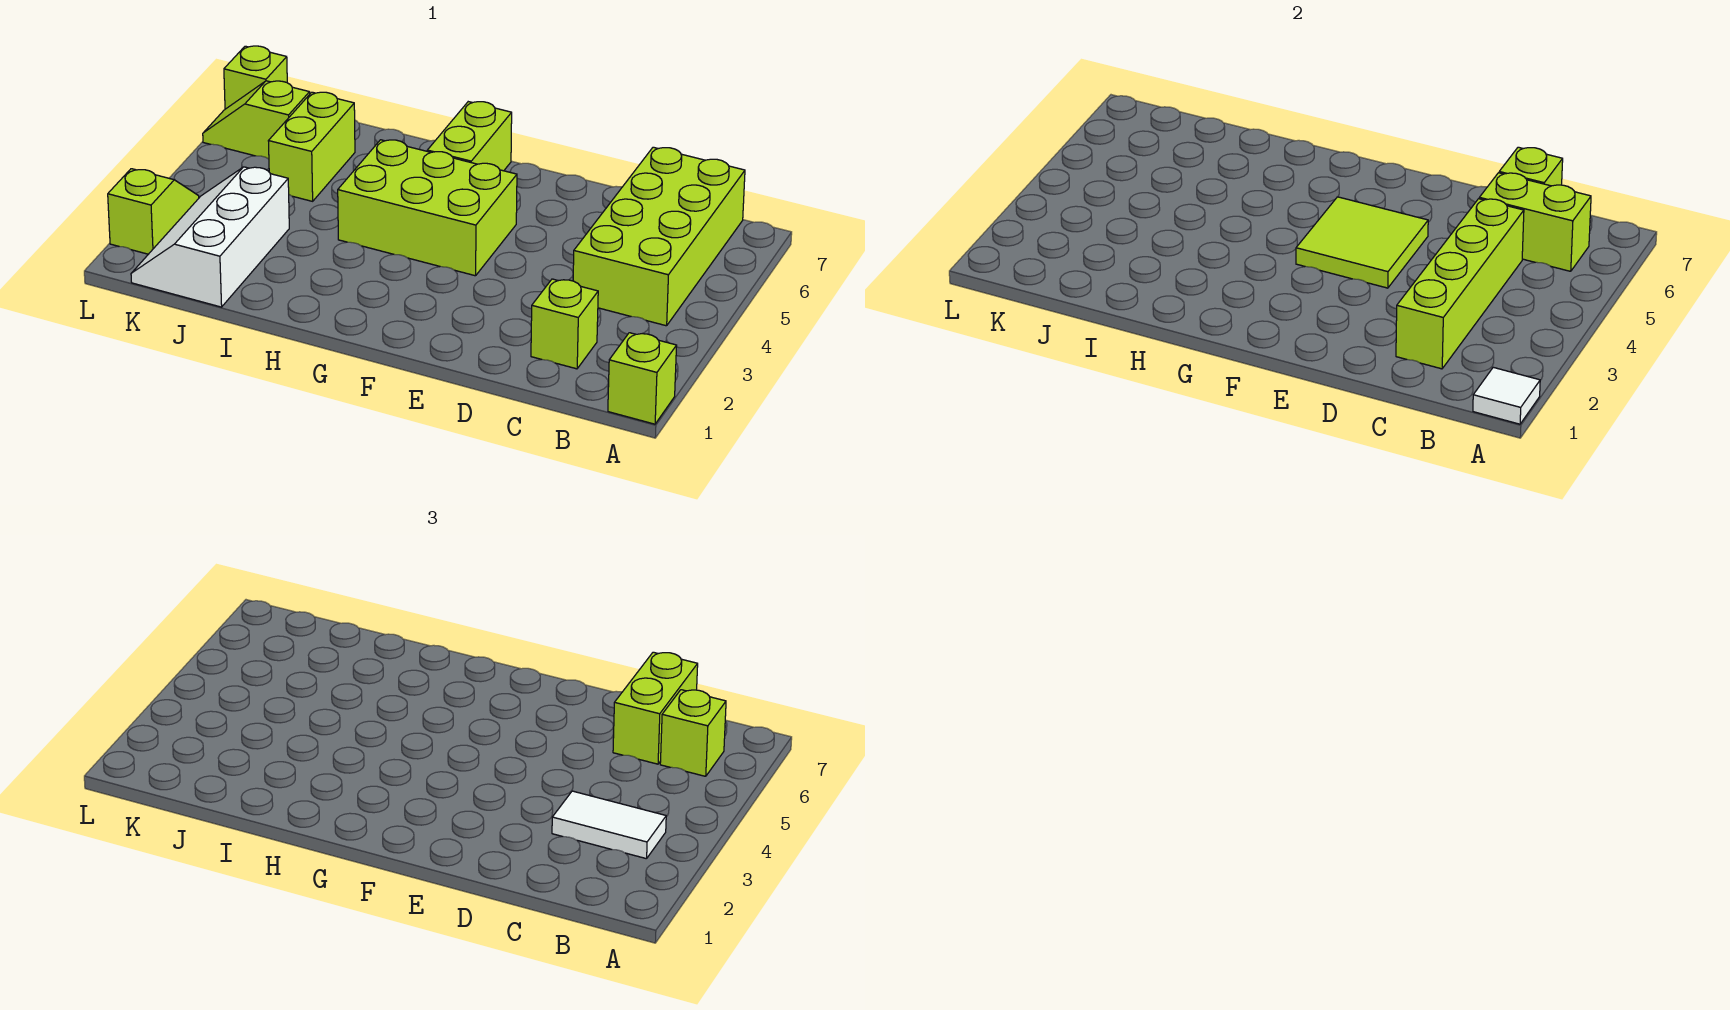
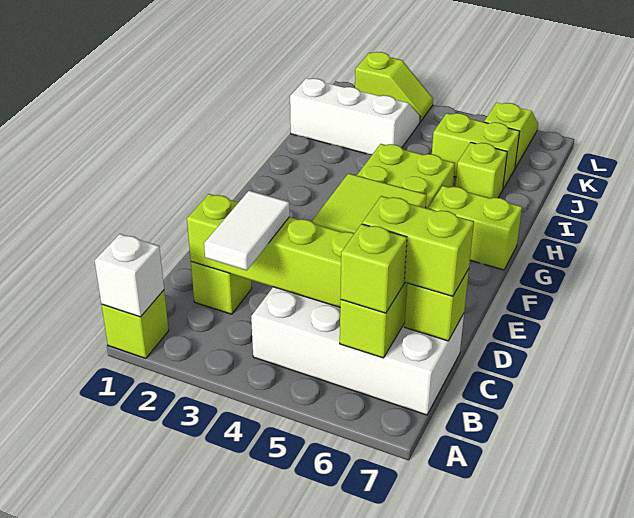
white 1x1 tile [1473,367,1540,424] -> white 1x1 brick [95,234,164,317]
lime 2x4 brick [573,147,745,326] -> white 2x4 brick [251,287,464,415]
lime 1x1 brick [224,46,287,109] -> lime 1x1 brick moved to [455,142,507,198]

